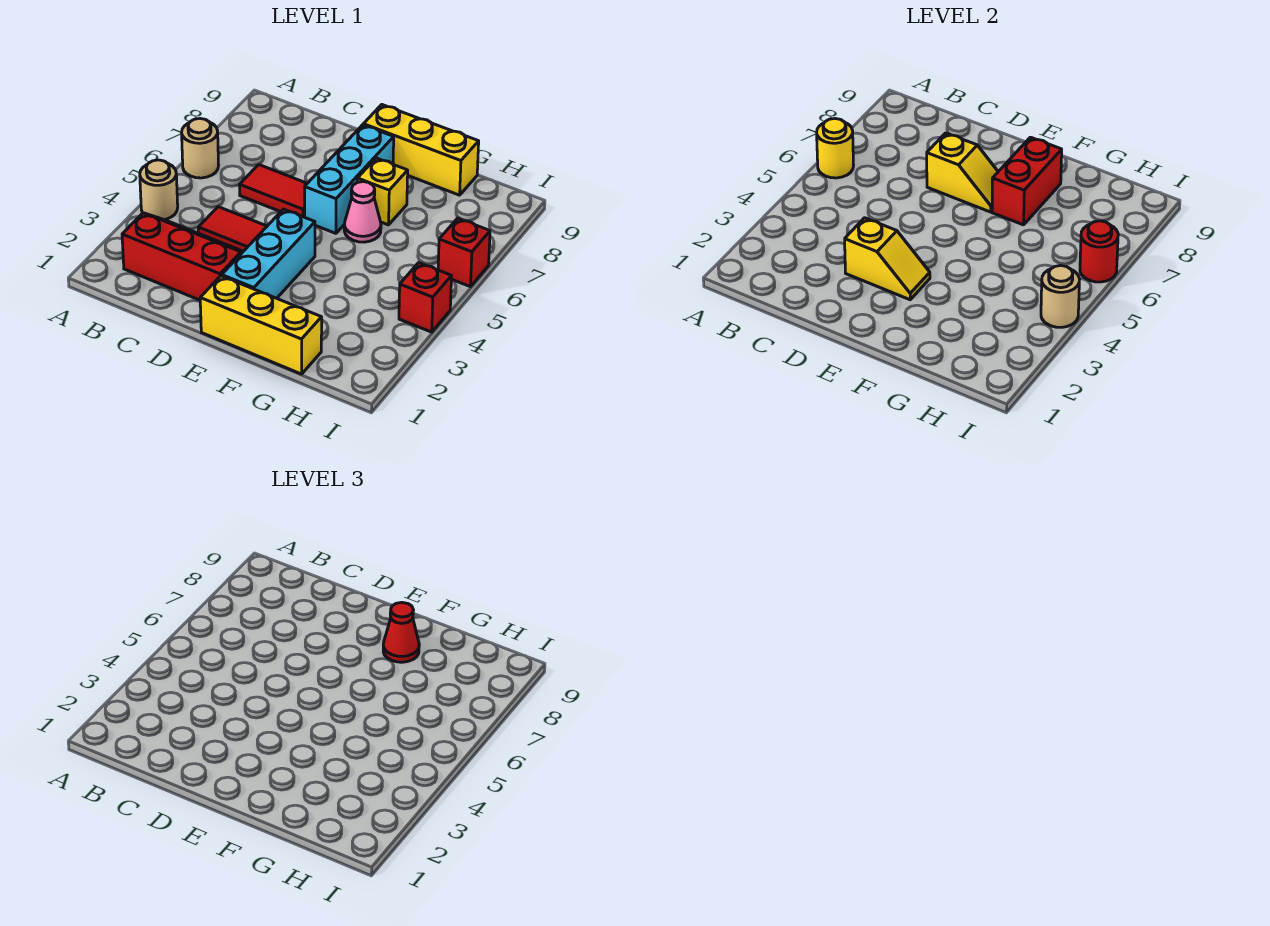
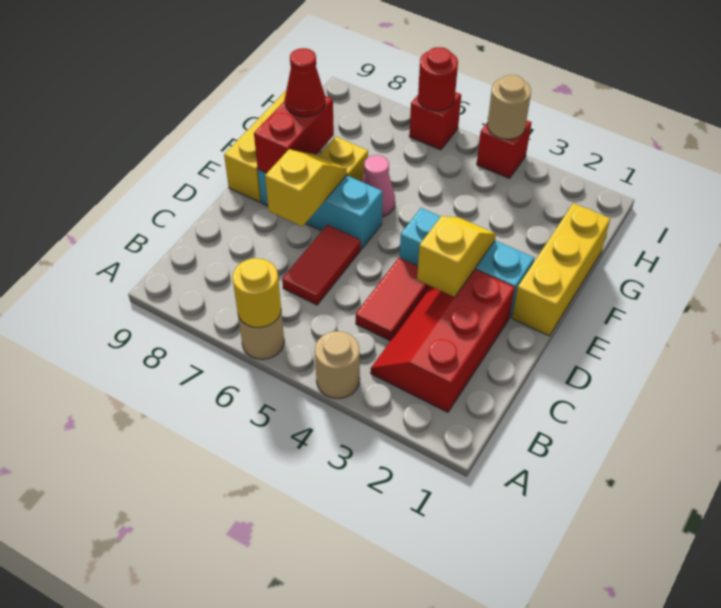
red 1x2 brick [992,137,1062,225] -> red 1x2 brick turned to [254,96,334,173]

